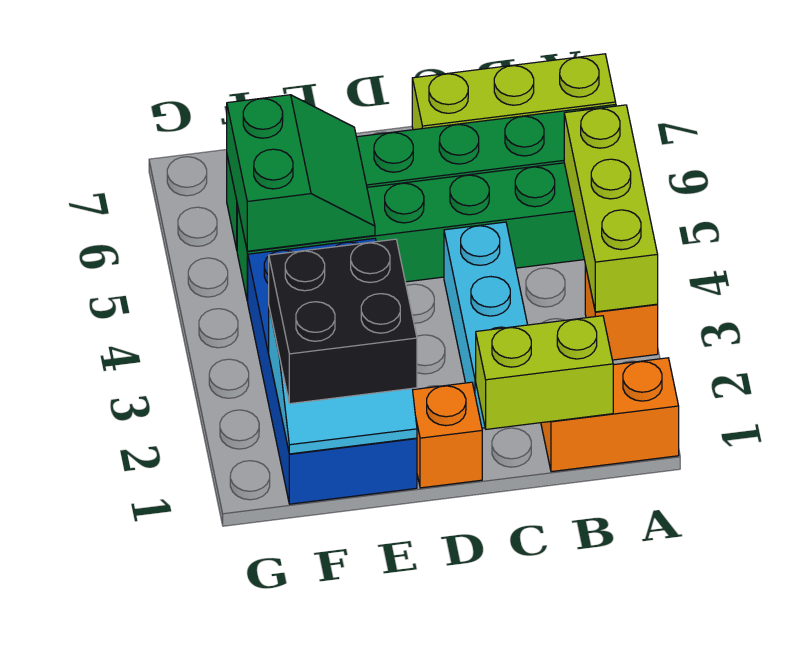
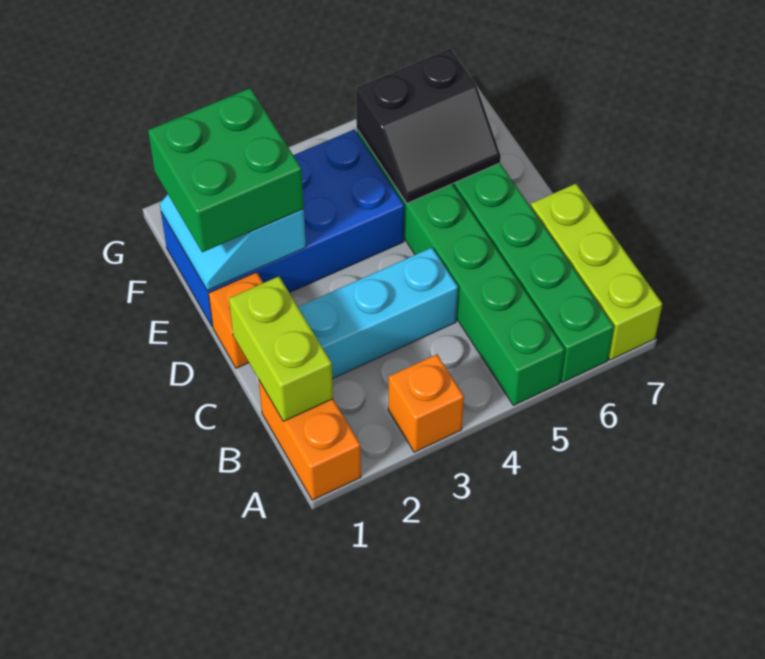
lime 1x3 brick [564,105,658,312] -> none
black 2x2 brick [269,239,417,404] -> green 2x2 brick [148,88,304,252]
green 2x2 slope [227,95,375,251] -> black 2x2 slope [356,49,501,203]

